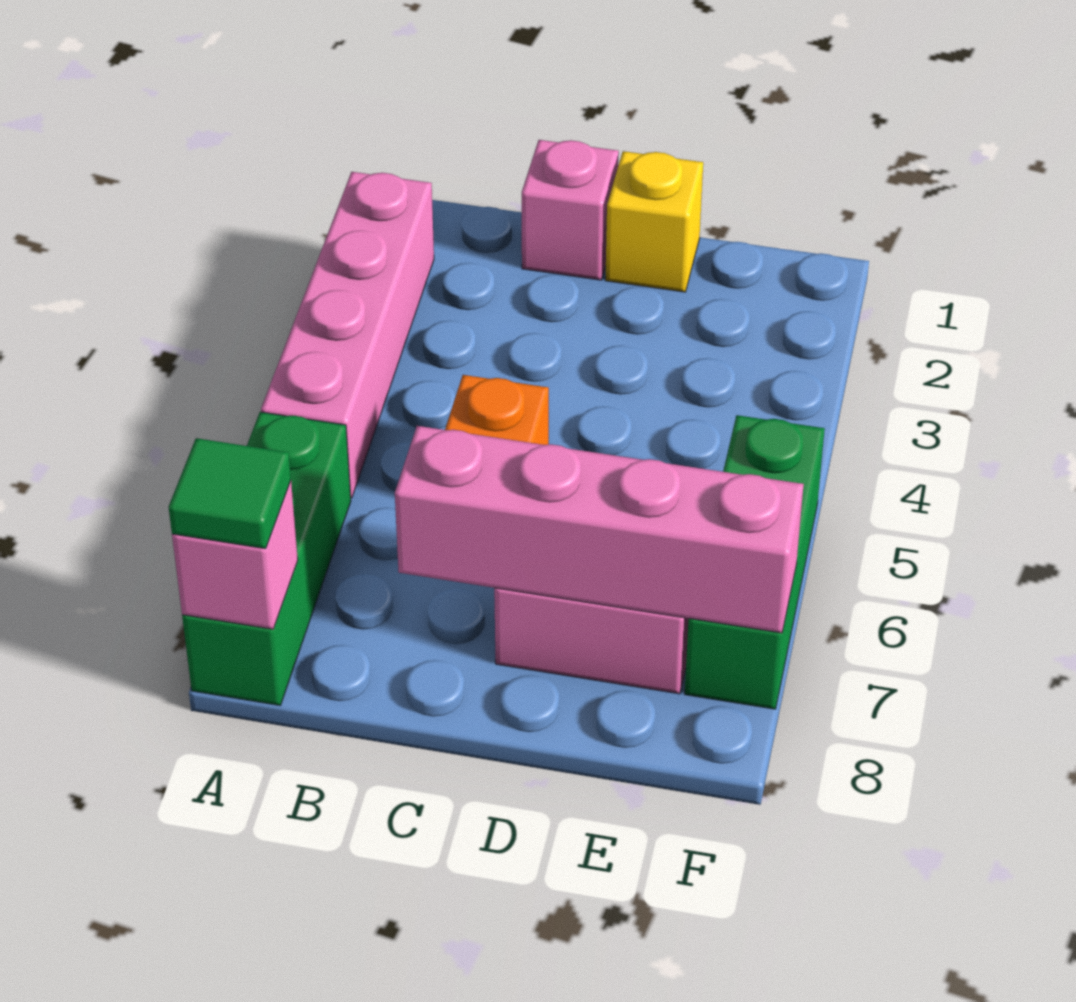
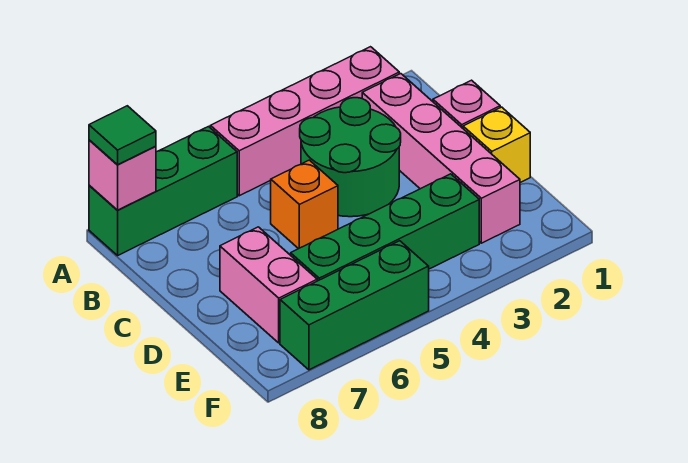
none -> green 2x2 round brick [300,98,401,217]
pink 1x4 brick [395,426,804,633] -> pink 1x4 brick moved to [362,74,520,243]
none -> green 1x4 brick [291,174,479,281]

